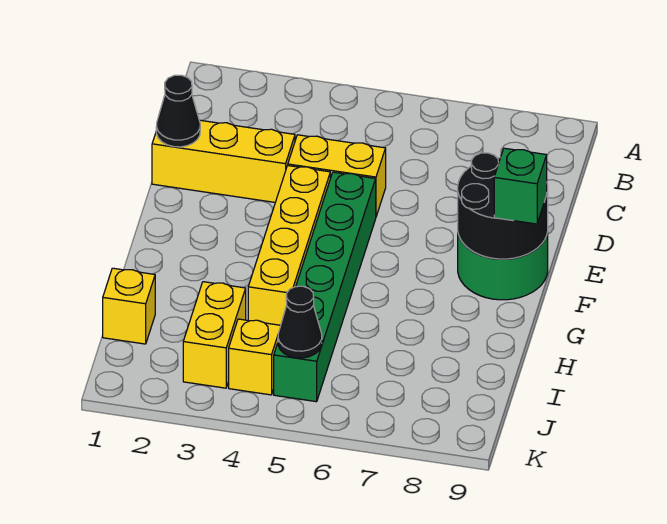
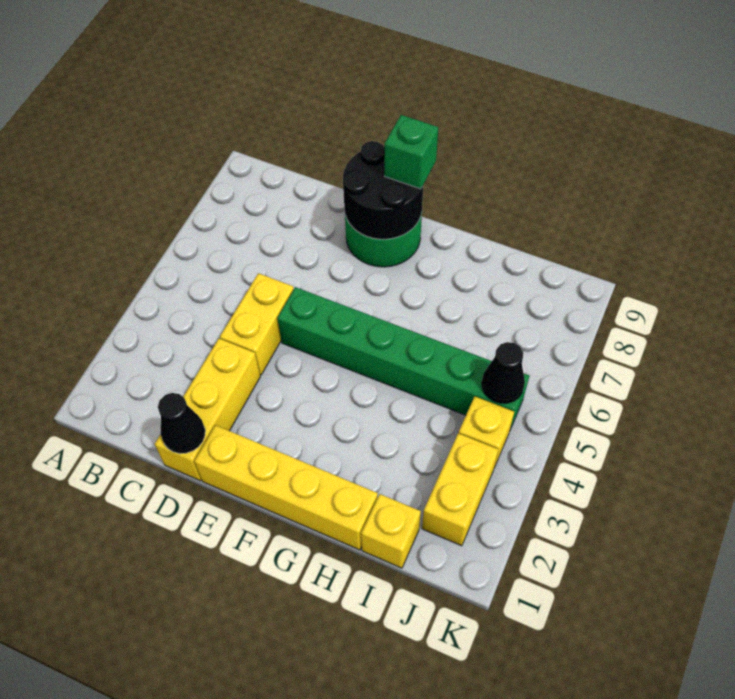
yellow 1x4 brick [248,166,330,325] -> yellow 1x4 brick moved to [194,425,378,550]
yellow 1x2 brick [183,282,246,388] -> yellow 1x2 brick turned to [422,433,499,546]

